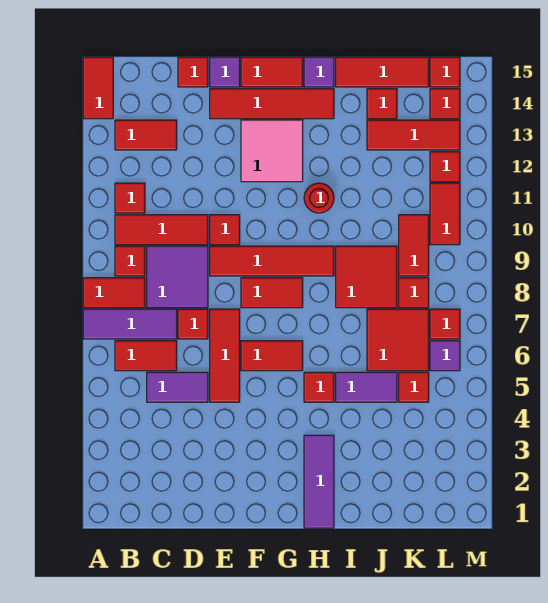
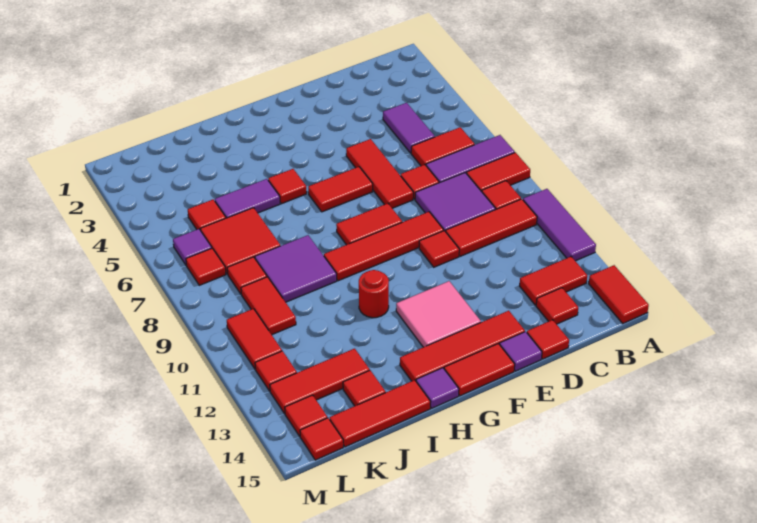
red 1x1 tile [115,183,145,213] -> red 1x1 tile moved to [536,288,578,324]
purple 1x2 tile [147,372,208,402] -> purple 1x2 tile turned to [383,103,435,153]
purple 1x3 tile [304,435,334,528] -> purple 1x3 tile moved to [523,189,596,261]
red 2x2 tile [336,246,397,308] -> purple 2x2 tile [255,235,337,302]

